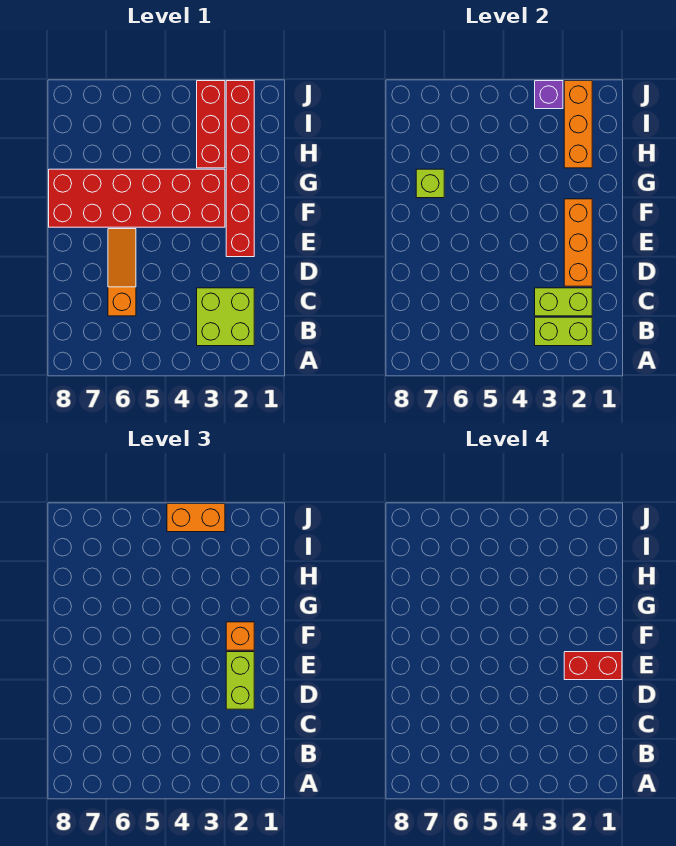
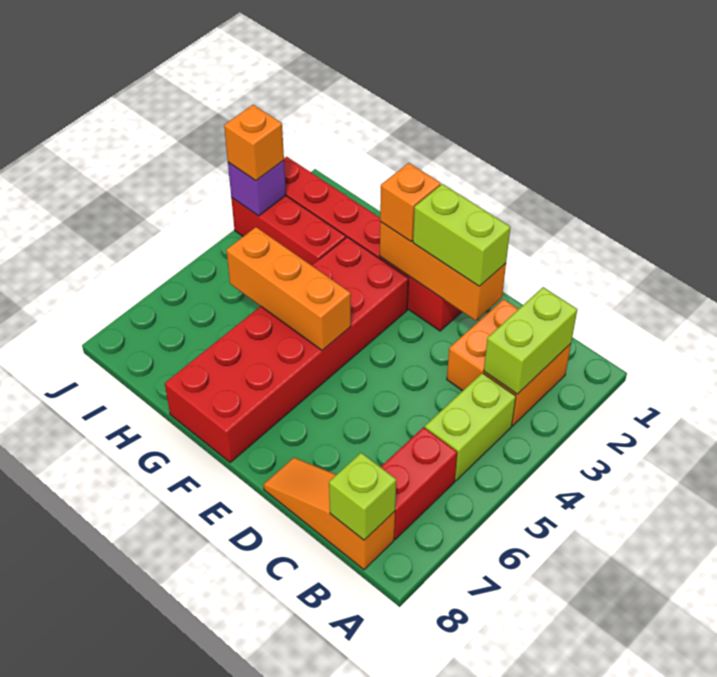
lime 2x2 brick [197,288,254,346] -> orange 2x2 brick [447,299,571,426]
lime 1x2 brick [535,288,592,316] -> lime 1x2 brick moved to [425,373,516,481]
orange 1x3 slope [108,229,136,316] -> orange 1x3 slope moved to [263,458,395,570]
red 1x2 brick [564,652,622,680] -> red 1x2 brick moved to [381,427,457,539]
lime 1x1 brick [416,169,444,198] -> lime 1x1 brick moved to [329,453,396,540]
orange 1x3 brick [564,81,592,168] -> orange 1x3 brick moved to [226,227,351,350]
orange 1x2 brick [167,504,225,532] -> orange 1x1 brick [224,105,284,181]

